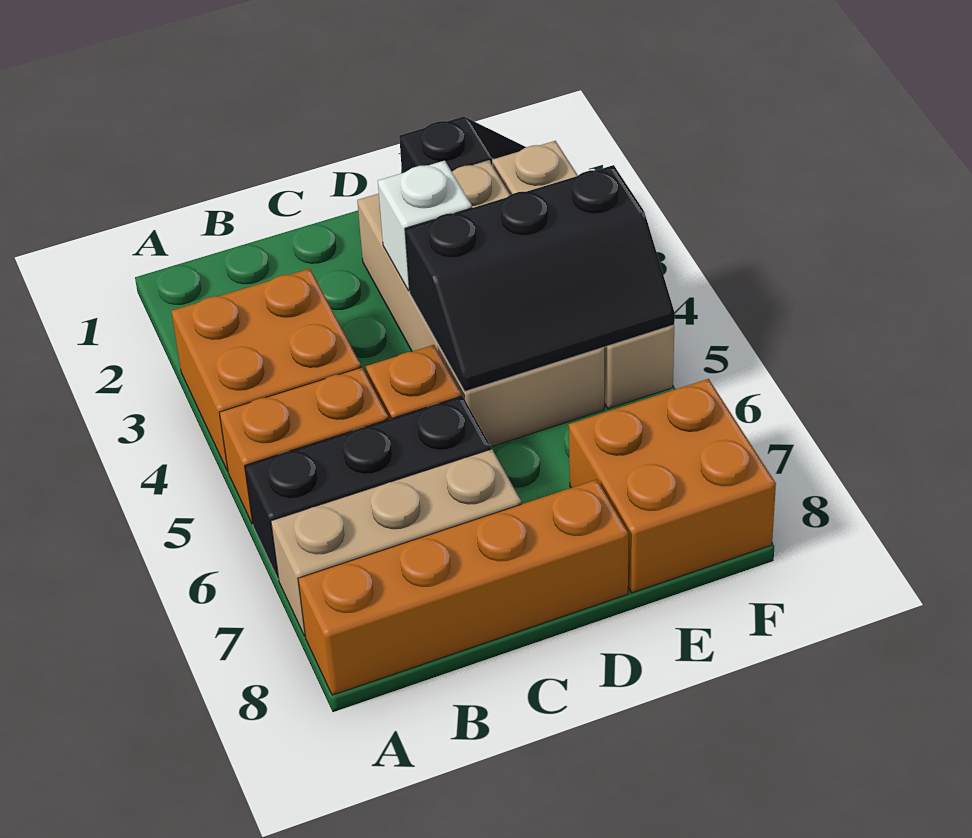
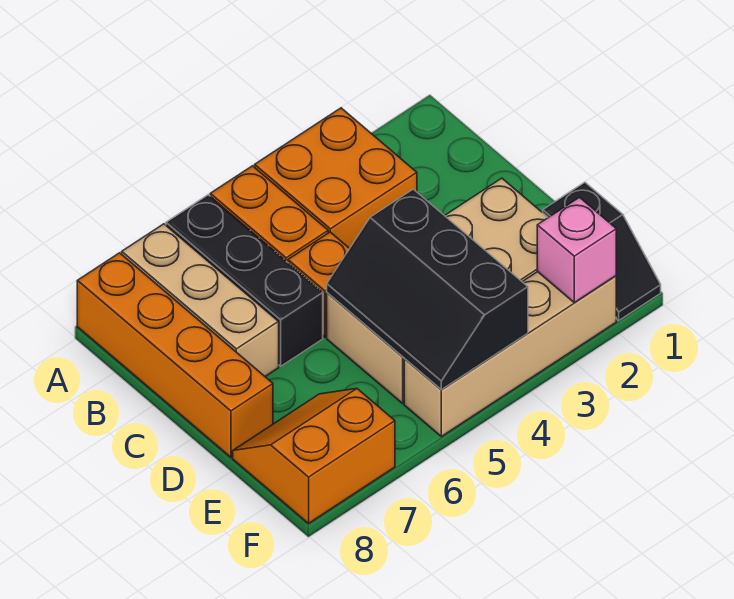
white 1x1 brick [378,161,472,291] -> none
orange 2x2 brick [569,379,776,593] -> orange 2x2 slope [233,389,395,523]
none -> pink 1x1 brick [537,197,616,302]

